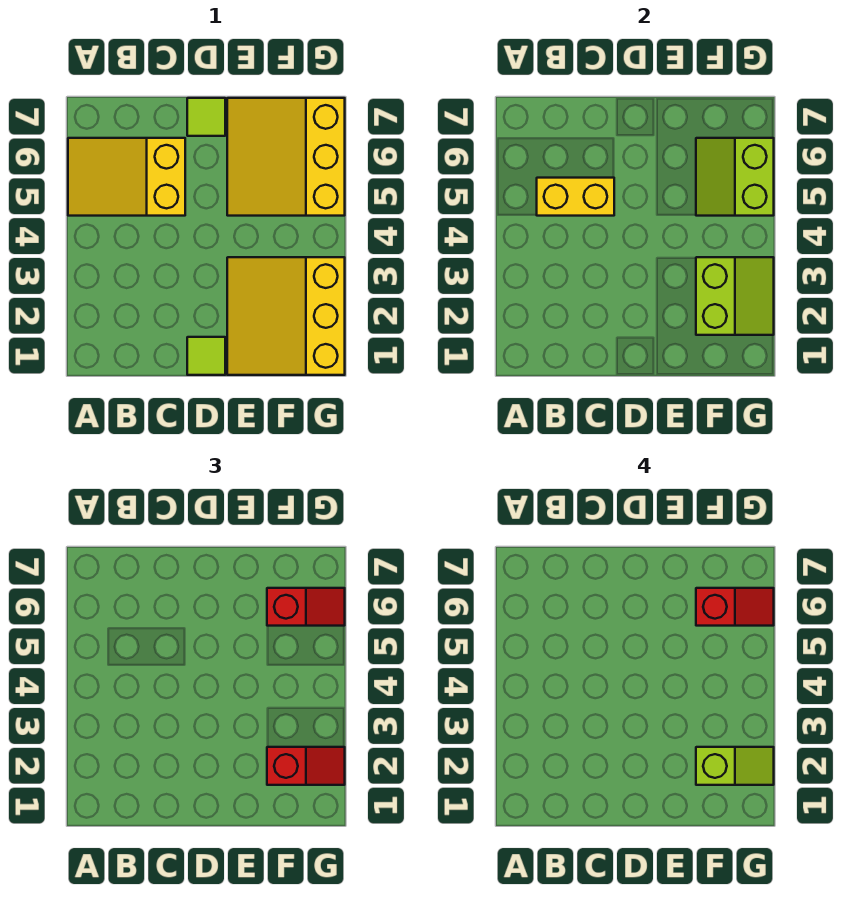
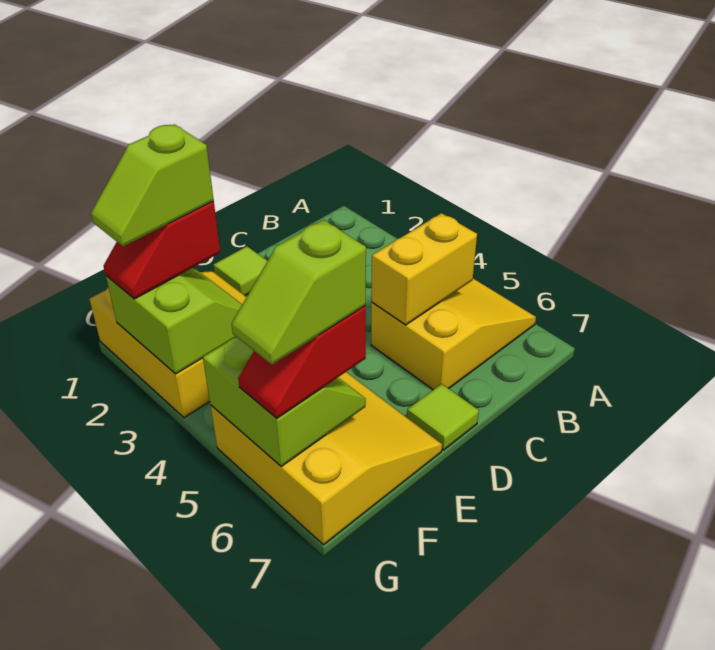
lime 2x2 slope [696,257,774,335] -> lime 2x2 slope turned to [106,268,242,374]
red 1x2 slope [696,588,774,626] -> lime 1x2 slope [231,220,366,365]

